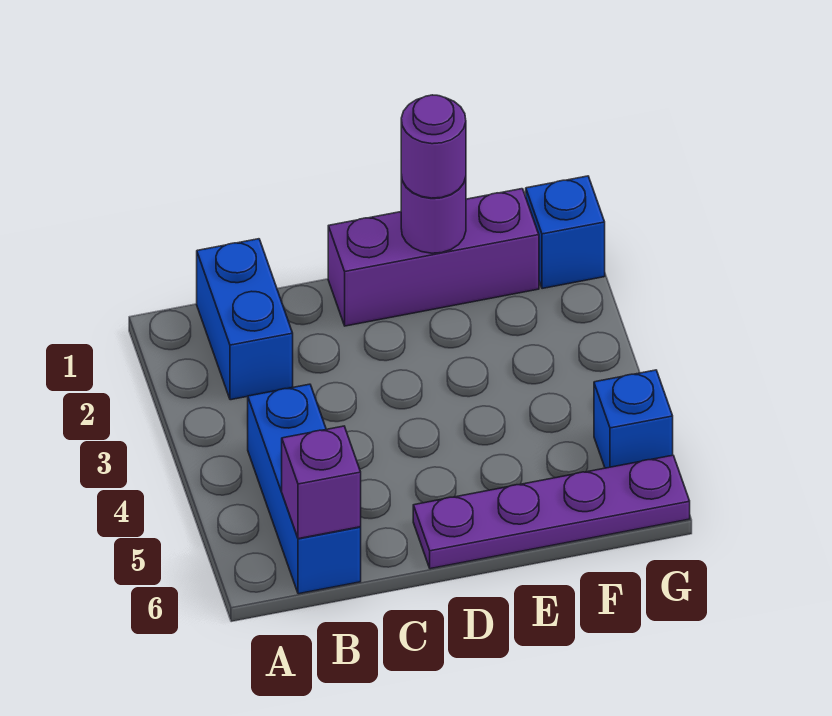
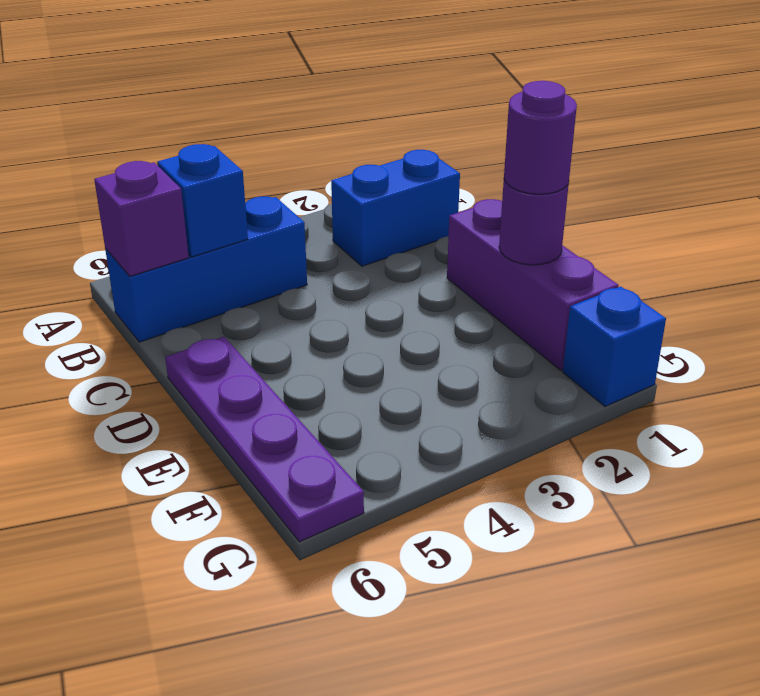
blue 1x1 brick [594,370,673,468] -> blue 1x1 brick moved to [157,144,248,257]

